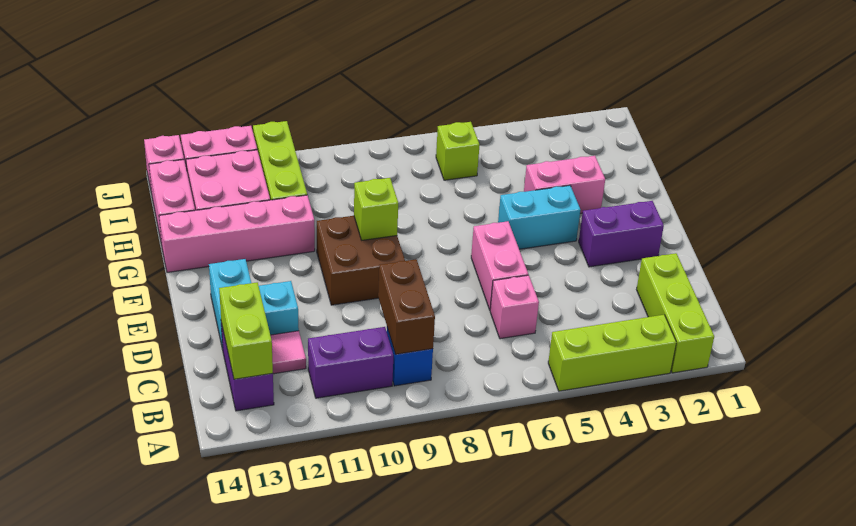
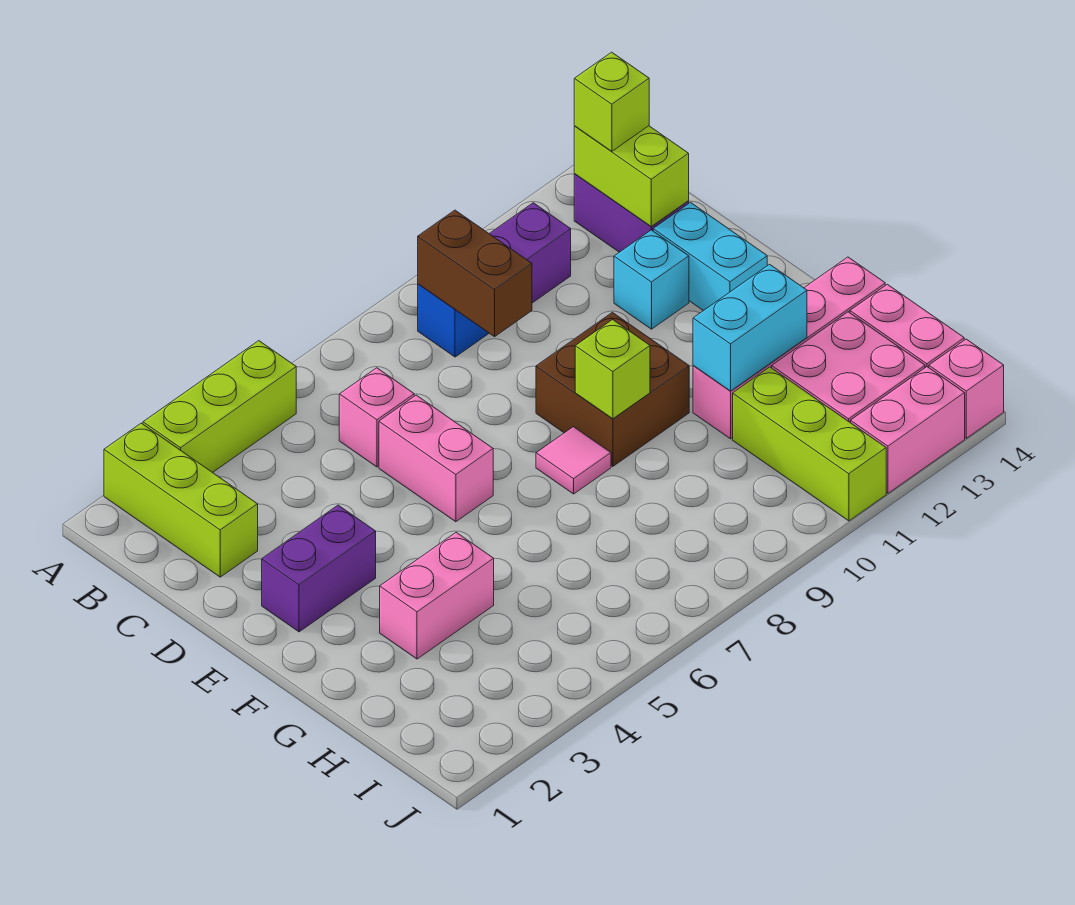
pink 1x1 tile [270,331,306,374] -> pink 1x1 tile moved to [536,427,611,494]
cyan 1x2 brick [498,185,580,249] -> cyan 1x2 brick moved to [693,264,807,391]
lime 1x1 brick [436,122,480,180] -> lime 1x1 brick moved to [574,52,649,151]

